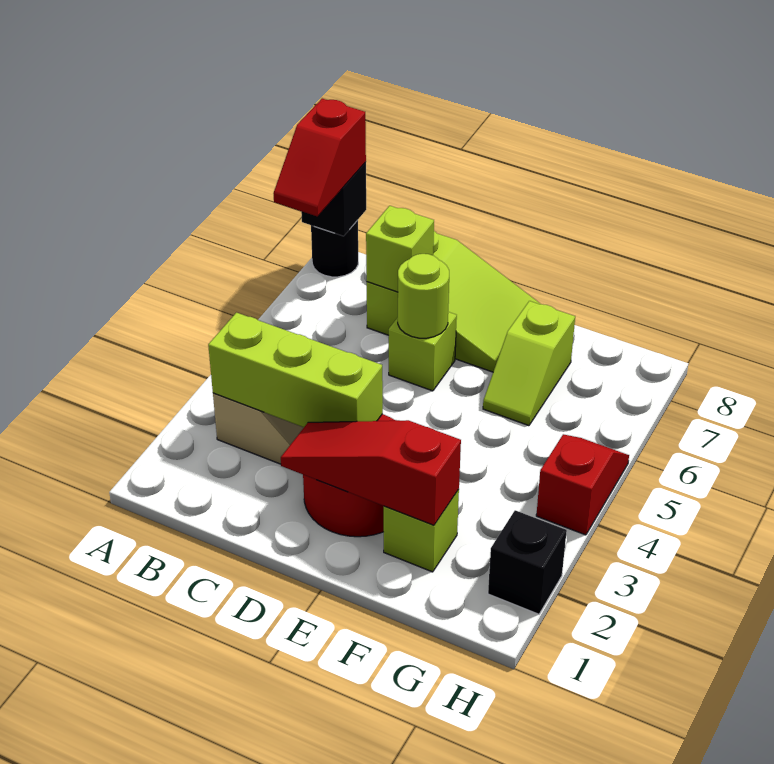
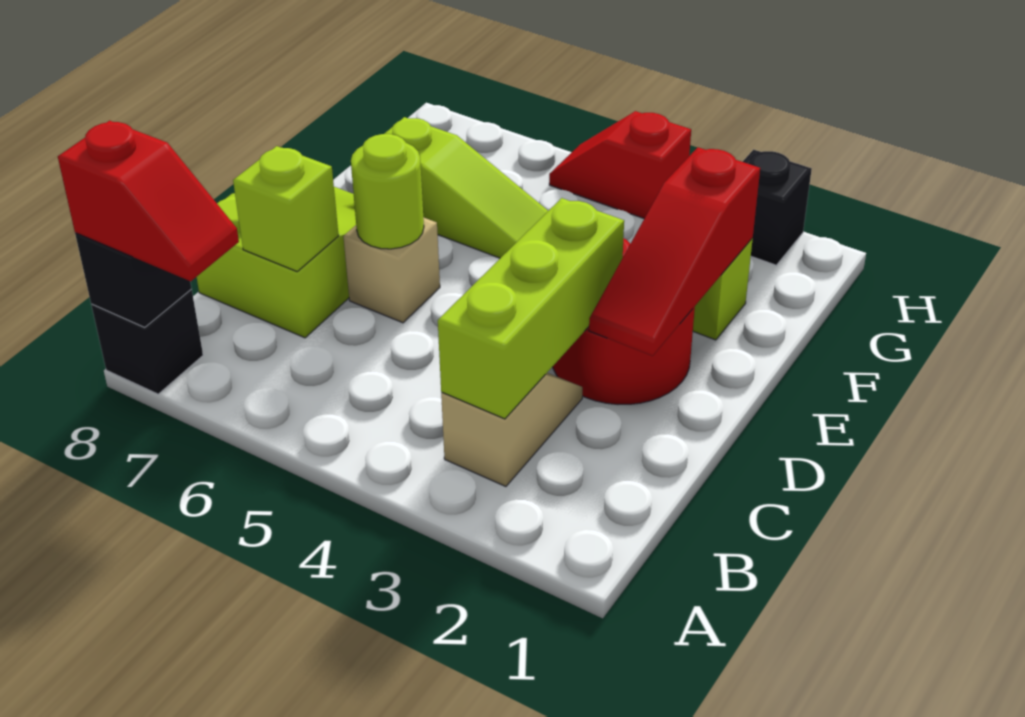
black 1x1 round brick [311,220,358,277] -> black 1x1 brick [91,290,203,394]
lime 1x1 brick [389,312,457,391] -> tan 1x1 brick [343,217,440,323]
lime 1x2 slope [483,301,575,426] -> lime 1x3 slope [384,117,548,258]

